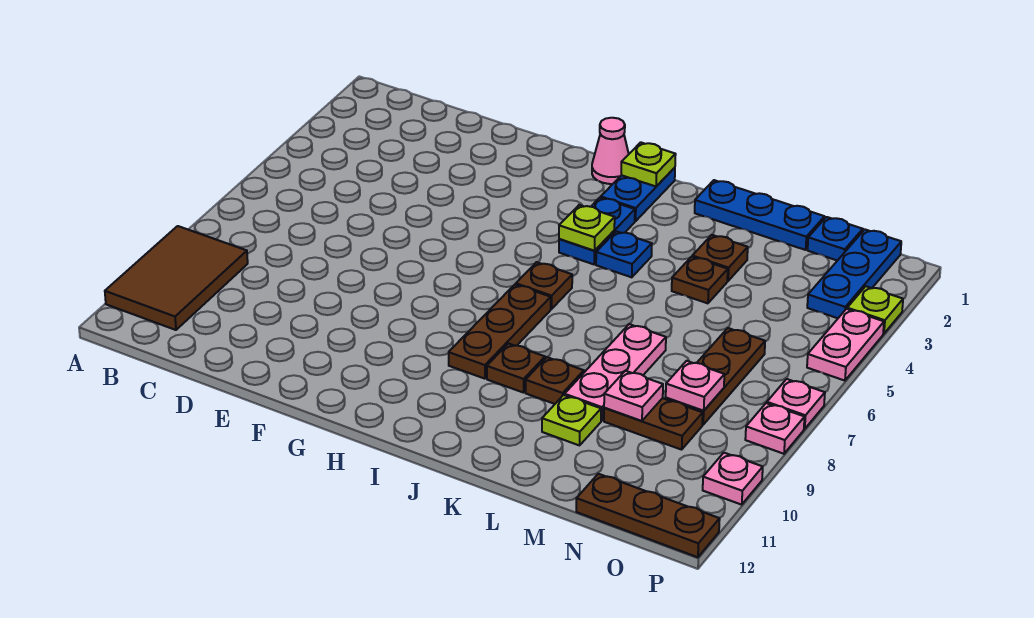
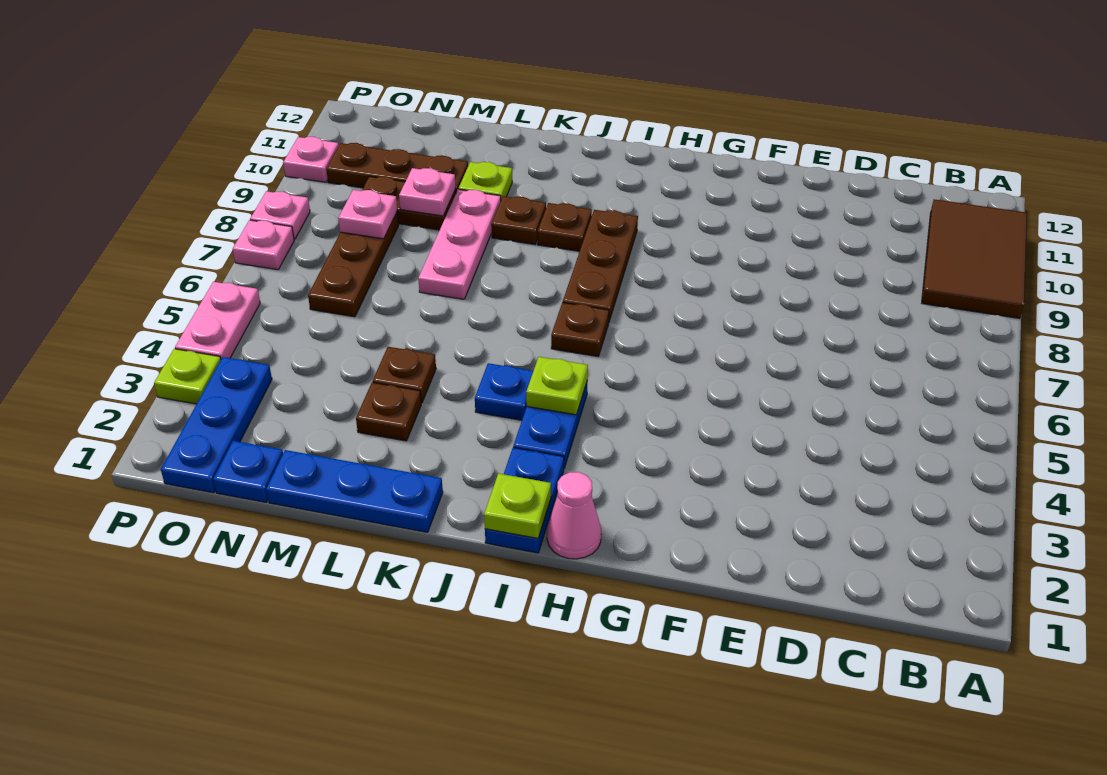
brown 1x3 plate [576,474,720,557] -> brown 1x3 plate moved to [326,143,468,192]

